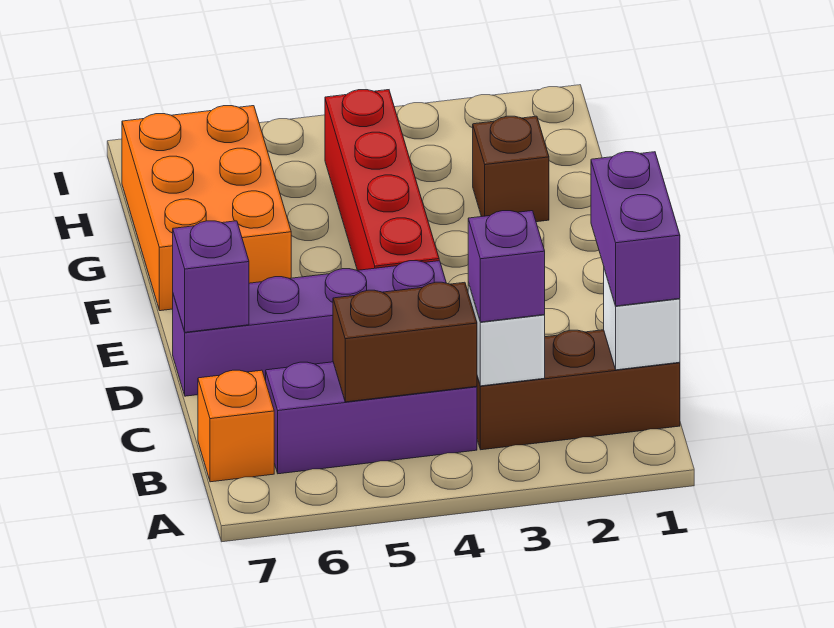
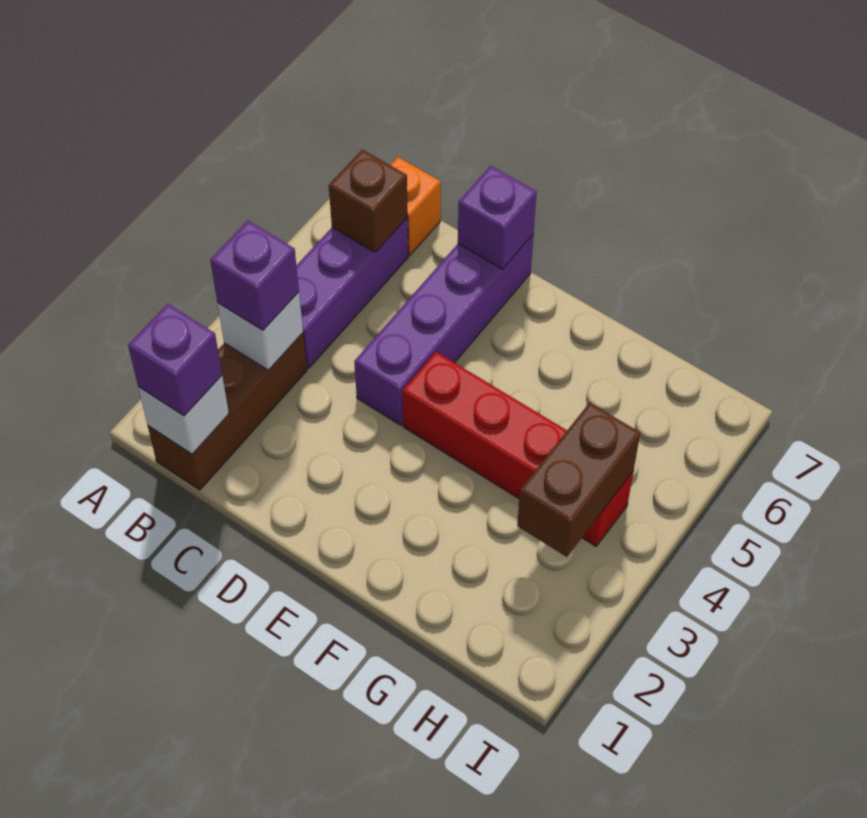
purple 1x2 brick [591,152,680,306] -> purple 1x1 brick [128,304,222,416]
brown 1x2 brick [333,282,477,402] -> brown 1x2 brick moved to [517,403,640,557]
orange 2x3 brick [122,106,291,311] -> none
brown 1x1 brick [473,116,549,222] -> brown 1x1 brick moved to [329,150,408,252]

